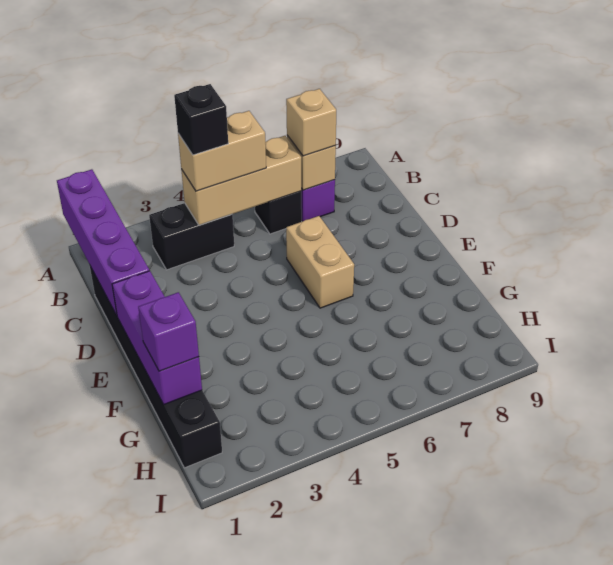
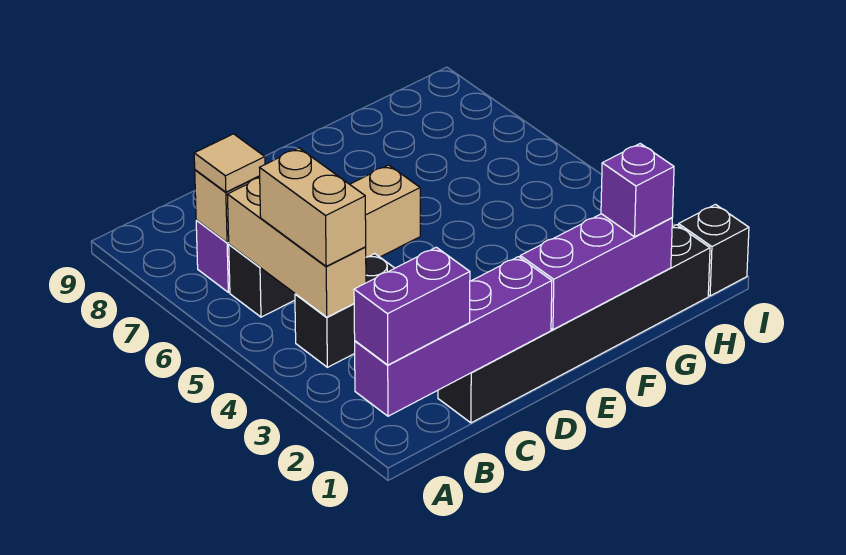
none -> purple 1x2 brick [354,247,470,365]
black 1x2 brick [149,203,234,270] -> black 1x2 brick turned to [295,254,395,367]
black 1x1 brick [174,84,228,155] -> black 1x1 brick moved to [678,204,749,296]
tan 1x1 brick [286,89,336,156] -> tan 1x1 tile [194,134,265,192]

